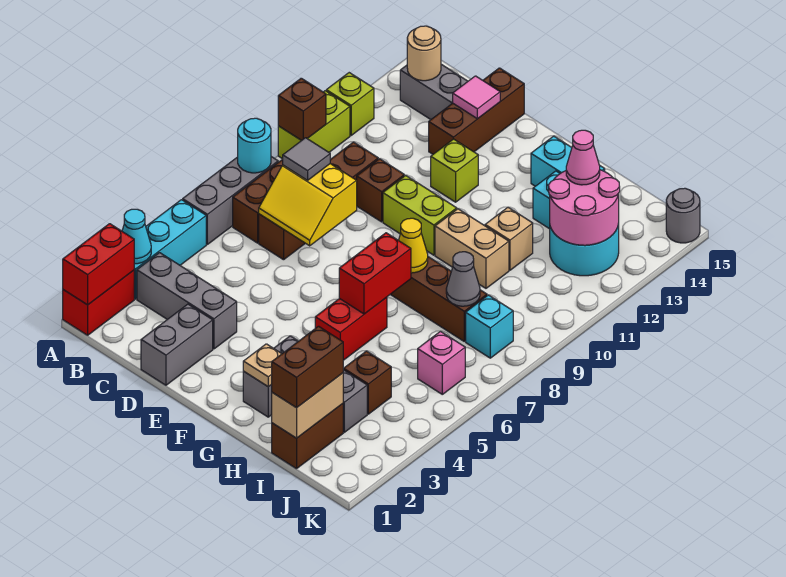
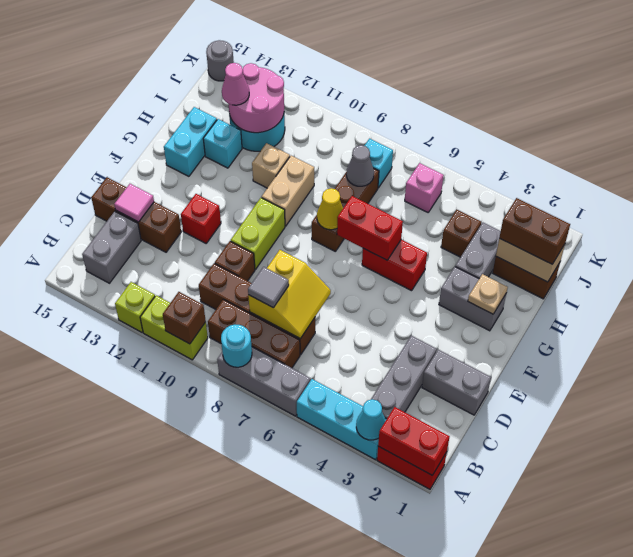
tan 1x1 round brick [407,26,441,81] -> none
lime 1x1 brick [431,139,478,202] -> red 1x1 brick [181,194,221,243]

